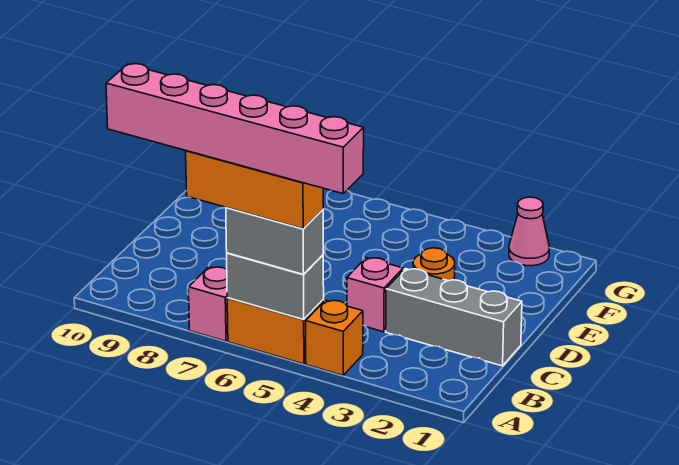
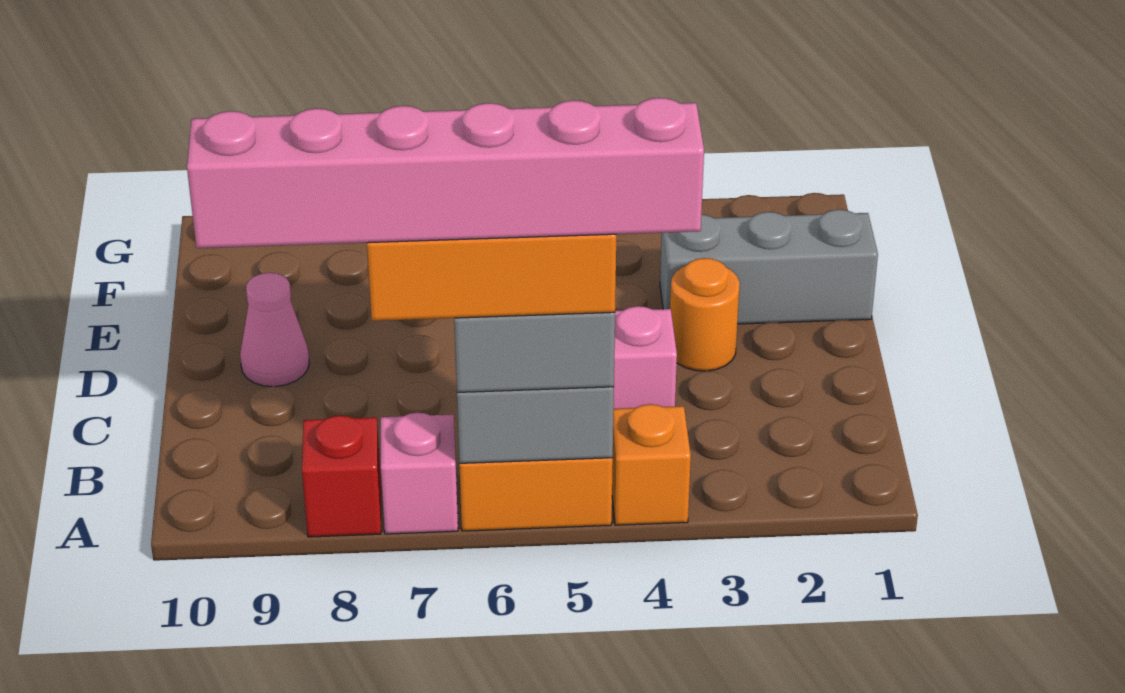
none -> red 1x1 brick [302,415,381,537]
grey 1x3 brick [386,269,522,366] -> grey 1x3 brick moved to [660,210,878,324]
pink 1x1 cone [509,197,549,266] -> pink 1x1 cone moved to [240,273,309,387]

